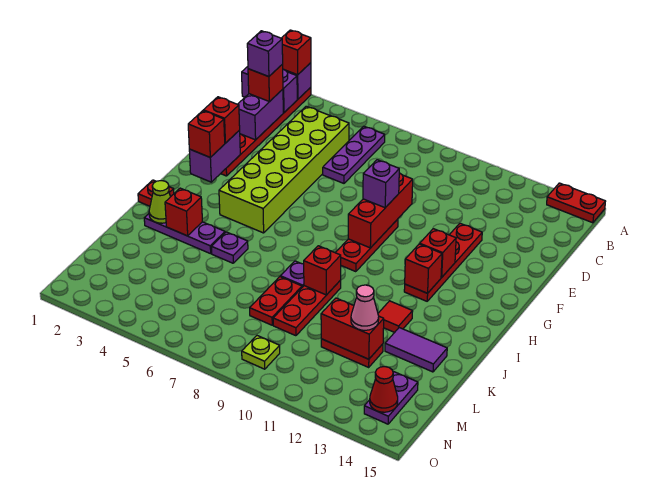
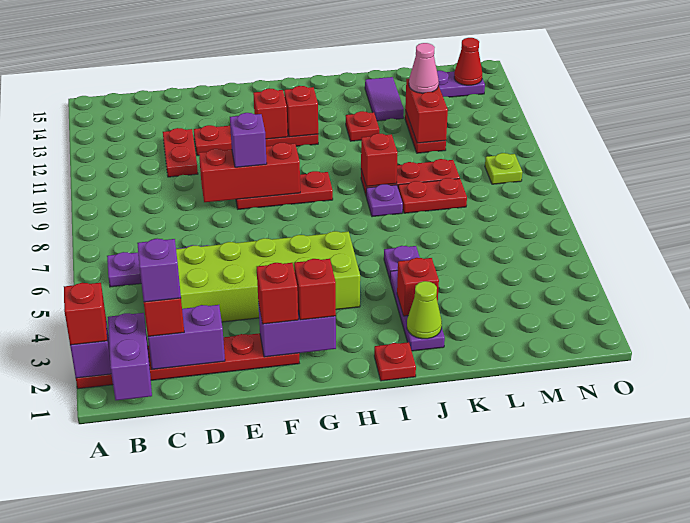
red 1x2 plate [547,183,606,223] -> red 1x2 plate moved to [163,128,198,177]
red 1x1 tile [378,301,413,332] -> red 1x1 plate [346,111,379,141]

